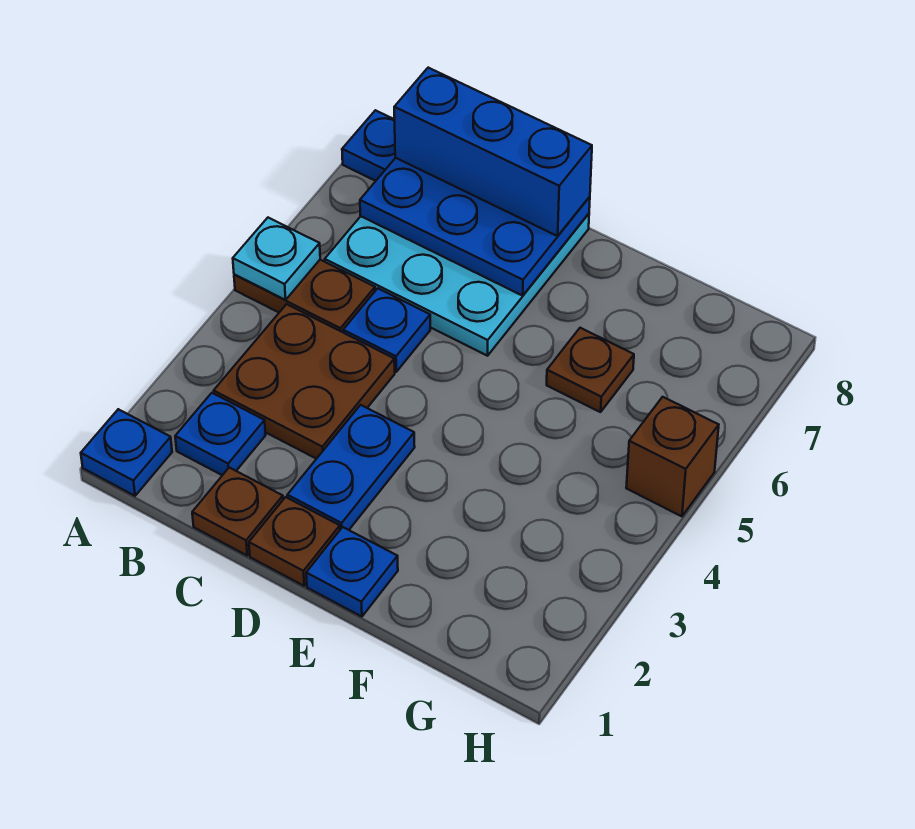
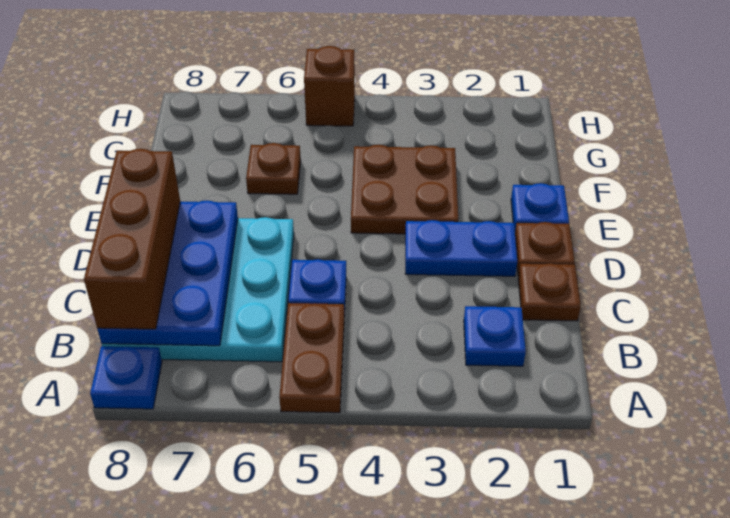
blue 1x1 plate [81,409,172,496] -> none
cyan 1x1 plate [233,218,320,300] -> none
brown 2x2 plate [214,304,395,459] -> brown 2x2 plate moved to [351,145,458,234]
blue 1x3 brick [394,68,592,236] -> brown 1x3 brick [84,149,180,329]

